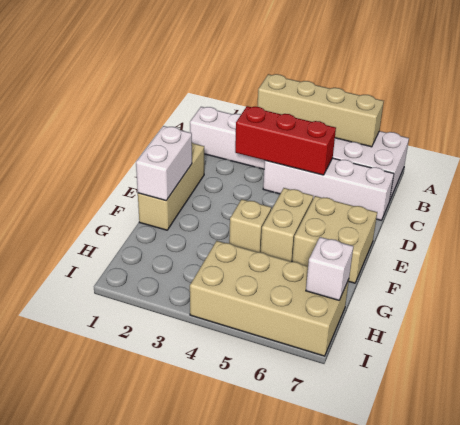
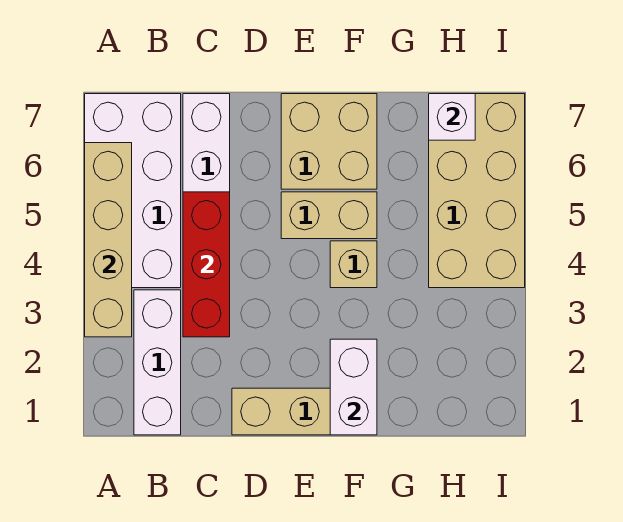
white 1x2 brick [136,126,192,201] -> white 1x2 brick turned to [330,339,377,435]

